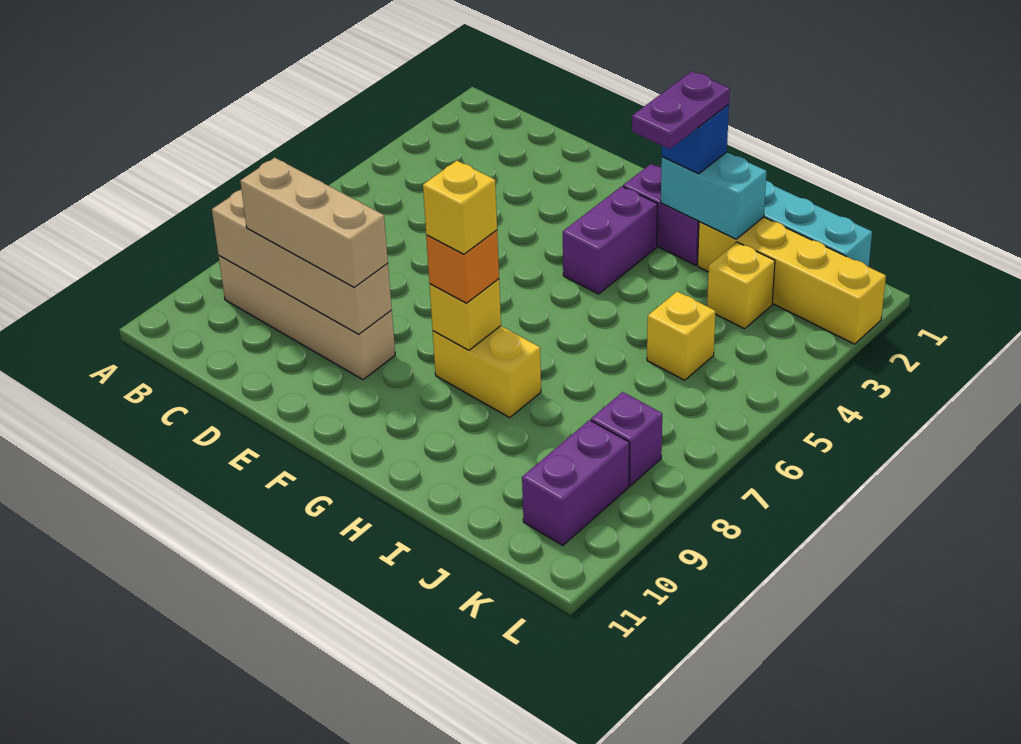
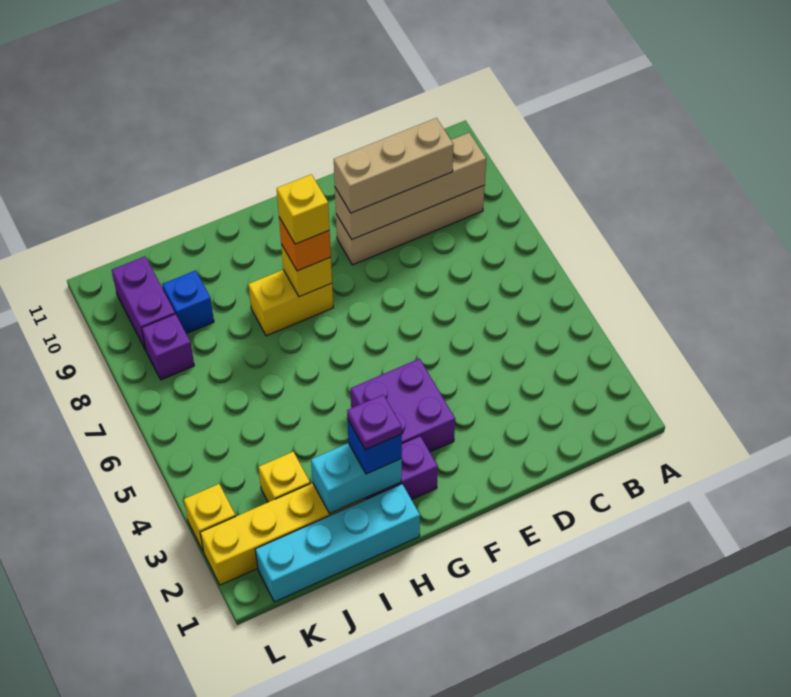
purple 1x2 brick [563,186,657,294] -> purple 2x2 brick [351,359,455,452]
purple 1x2 plate [632,71,730,149] -> purple 1x1 plate [347,394,402,450]
yellow 1x1 brick [647,291,715,380] -> yellow 1x1 brick moved to [184,484,236,552]
none -> blue 1x1 brick [162,270,214,334]

